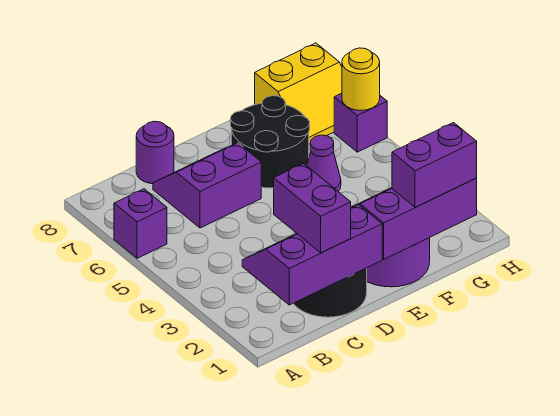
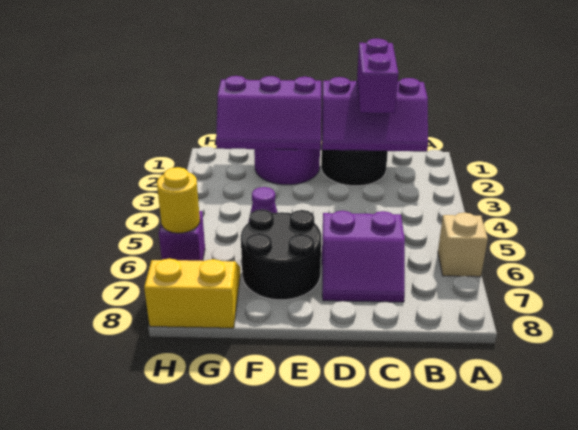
purple 1x1 brick [114,189,167,258] -> tan 1x1 brick [438,213,488,277]
purple 1x1 round brick [136,121,174,184] -> none
purple 1x2 brick [392,123,477,207] -> none

